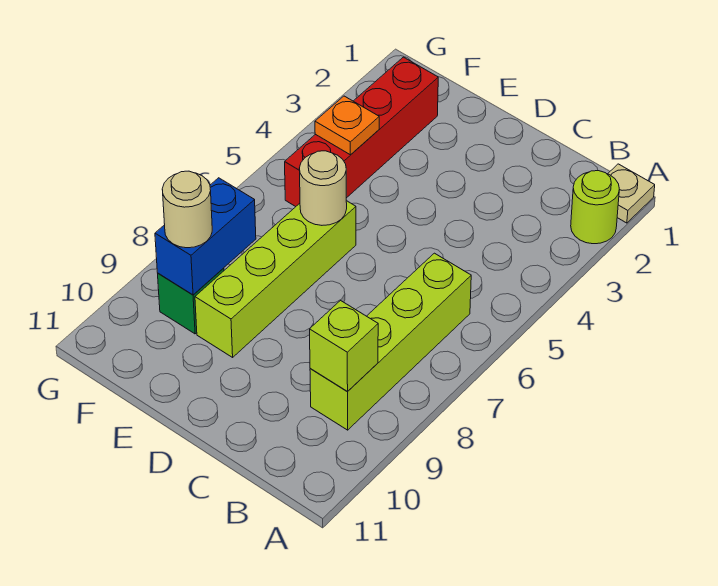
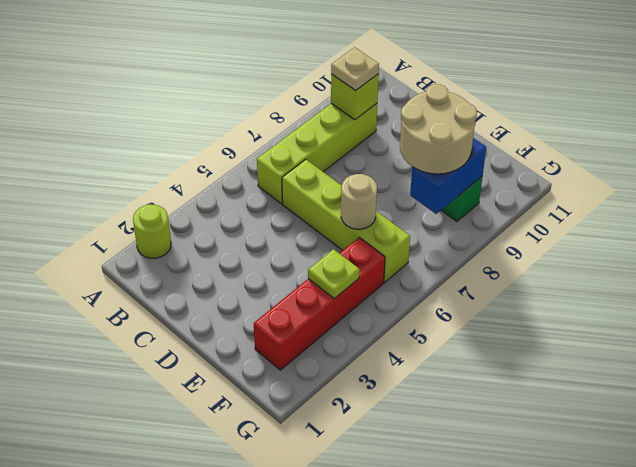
tan 1x1 plate [608,164,655,223] -> tan 1x1 plate moved to [331,47,379,91]
lime 1x4 brick [195,201,356,357] -> lime 1x4 brick turned to [282,160,410,282]
orange 1x1 plate [315,96,379,155] -> lime 1x1 plate [308,249,360,299]
tan 1x1 round brick [162,171,212,248] -> tan 2x2 round brick [400,84,477,174]

